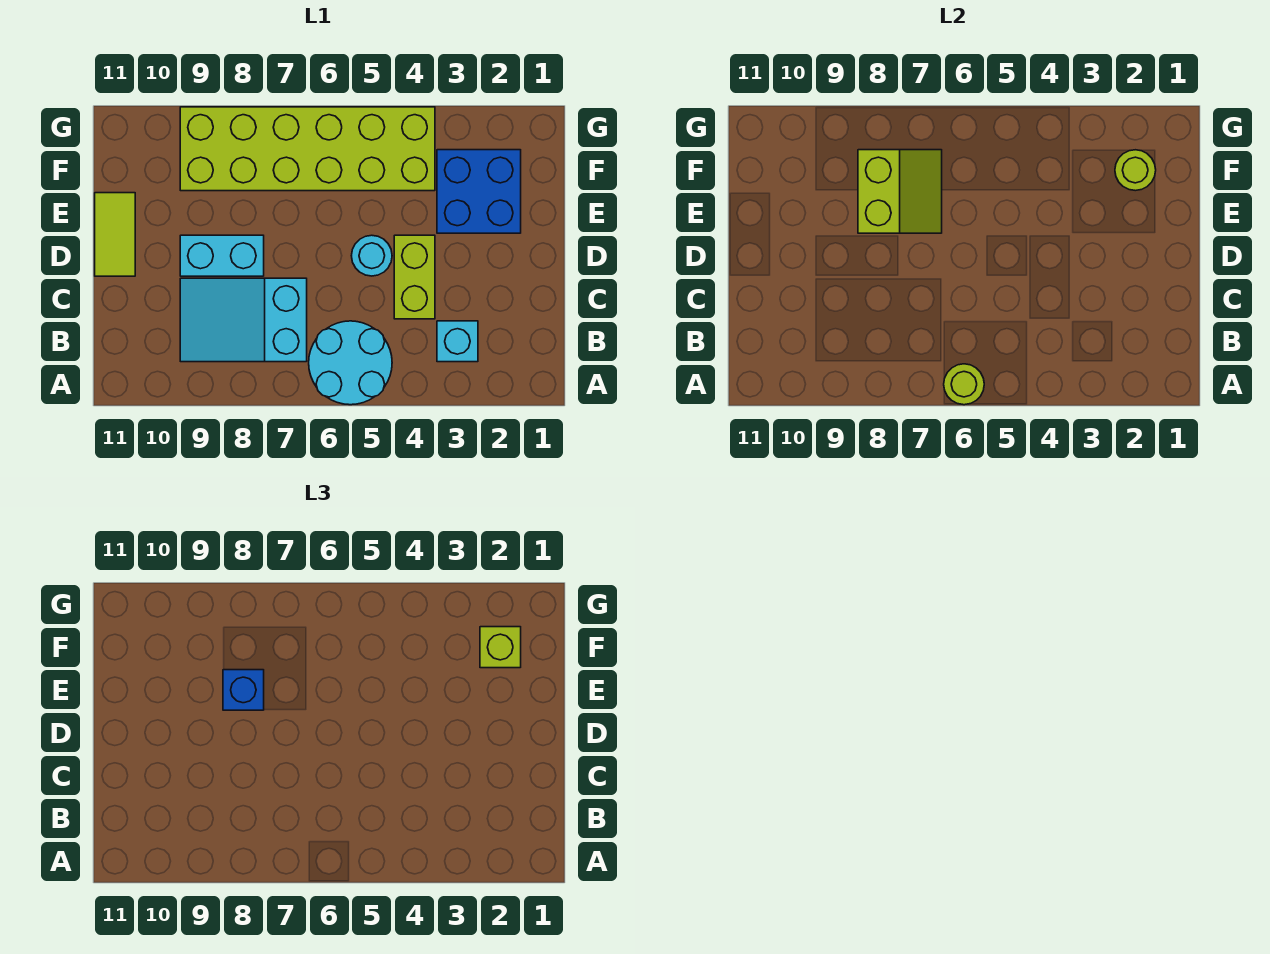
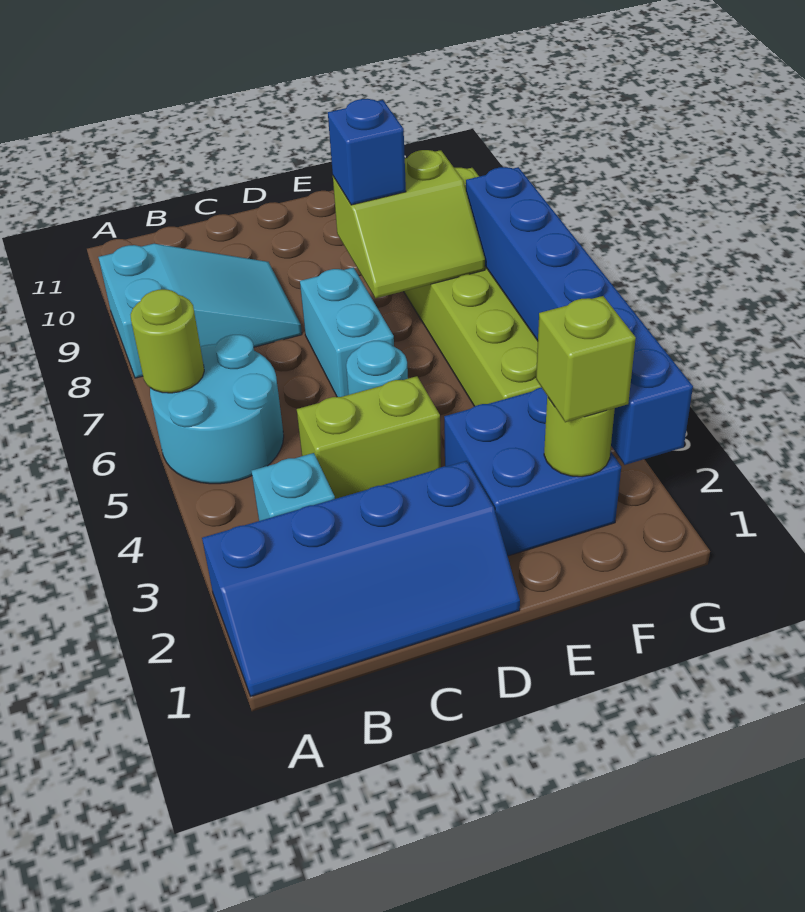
none -> blue 2x4 slope [202,461,520,696]
cyan 2x3 slope [180,278,307,362] -> cyan 2x3 slope turned to [98,244,302,378]
cyan 1x2 brick [180,235,264,276] -> cyan 1x2 brick moved to [300,267,394,397]
lime 1x2 tile [95,193,135,276] -> none
none -> blue 1x6 brick [466,167,693,465]

